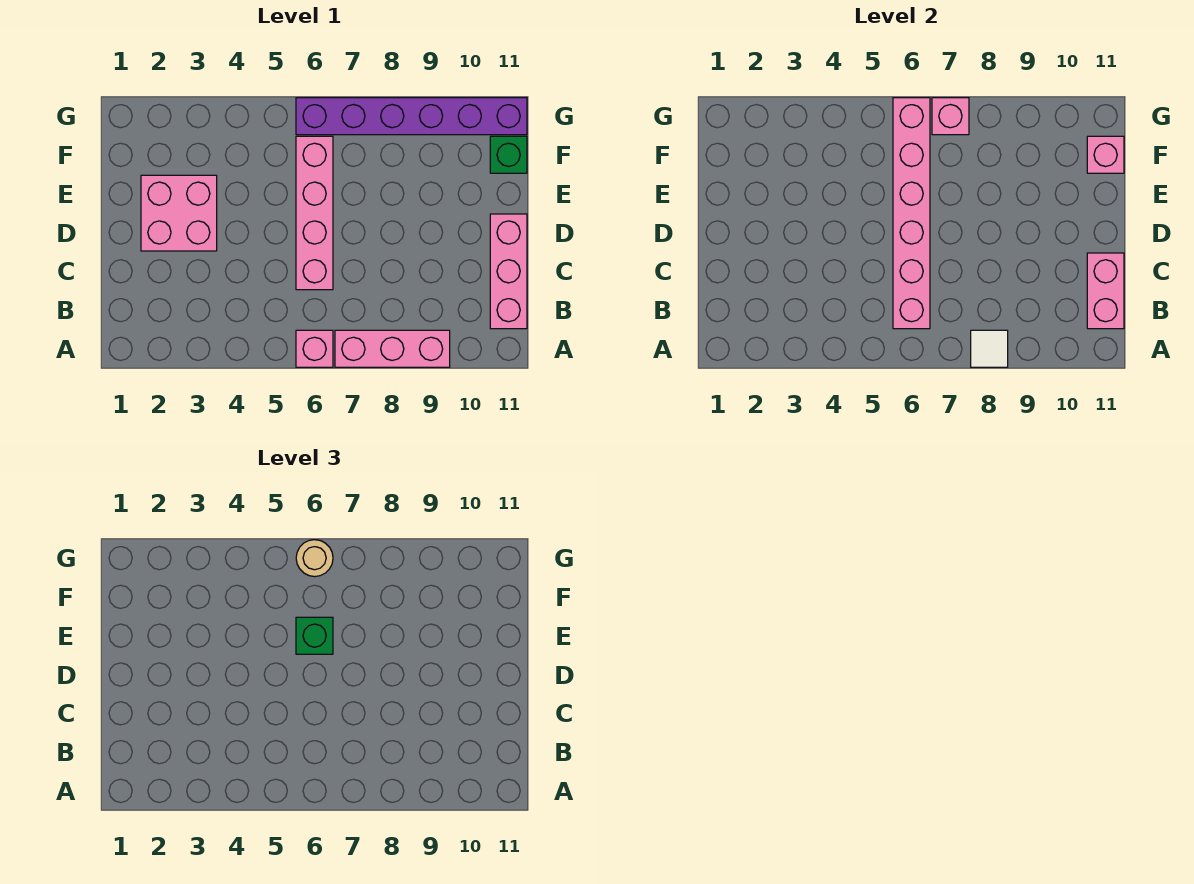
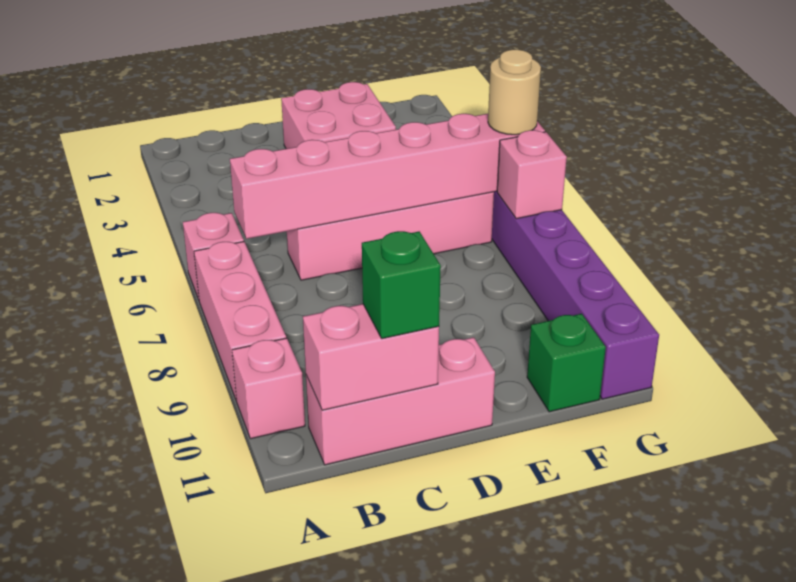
white 1x1 tile [971,330,1008,367] -> none
green 1x1 brick [296,617,333,654] -> green 1x1 brick moved to [362,231,441,339]
pink 1x1 brick [1087,136,1124,173] -> pink 1x1 brick moved to [232,338,305,439]

